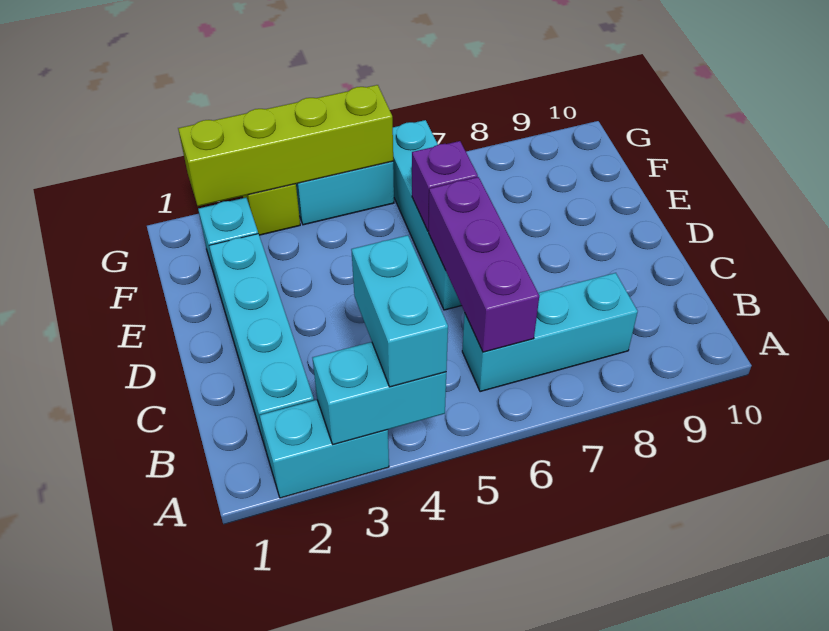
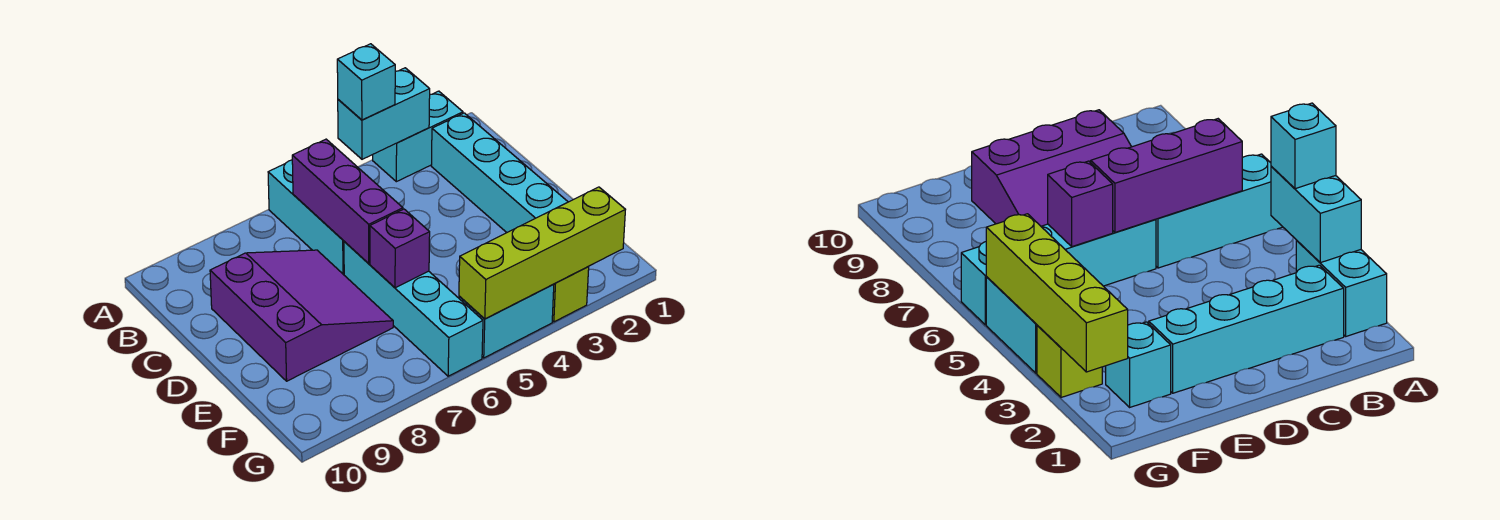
cyan 1x2 brick [351,235,448,387] -> cyan 1x1 brick [337,44,395,120]
cyan 1x3 brick [462,273,638,392] -> cyan 1x3 brick turned to [268,160,344,275]
none -> purple 3x3 slope [210,250,393,381]

